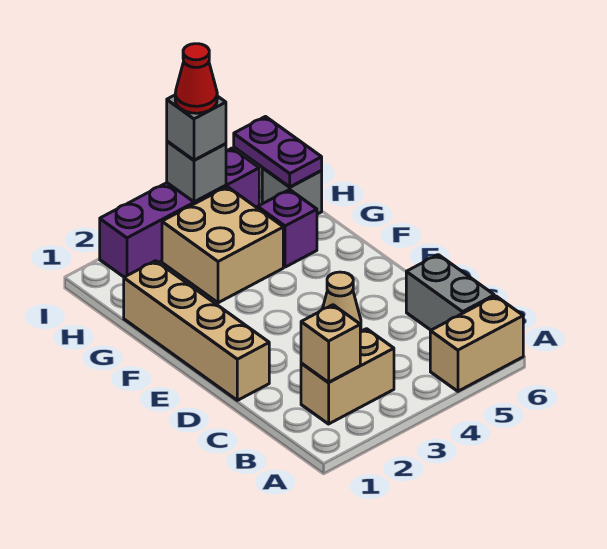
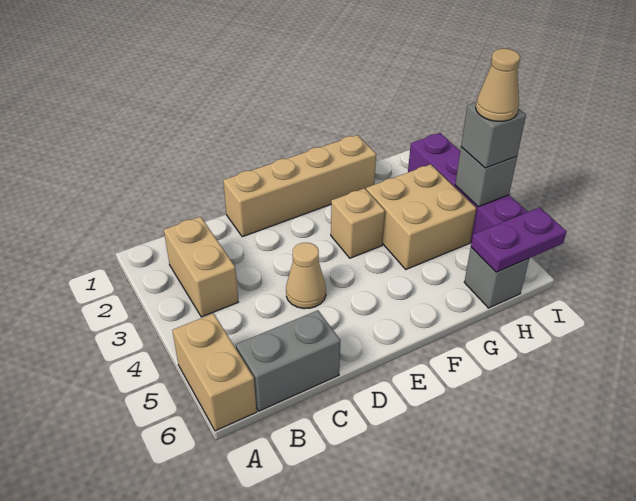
tan 1x1 brick [301,305,361,383] -> tan 1x1 brick moved to [331,188,385,258]
purple 1x1 brick [258,189,317,267] -> none
red 1x1 cone [175,44,217,113] -> tan 1x1 cone [476,49,520,121]

